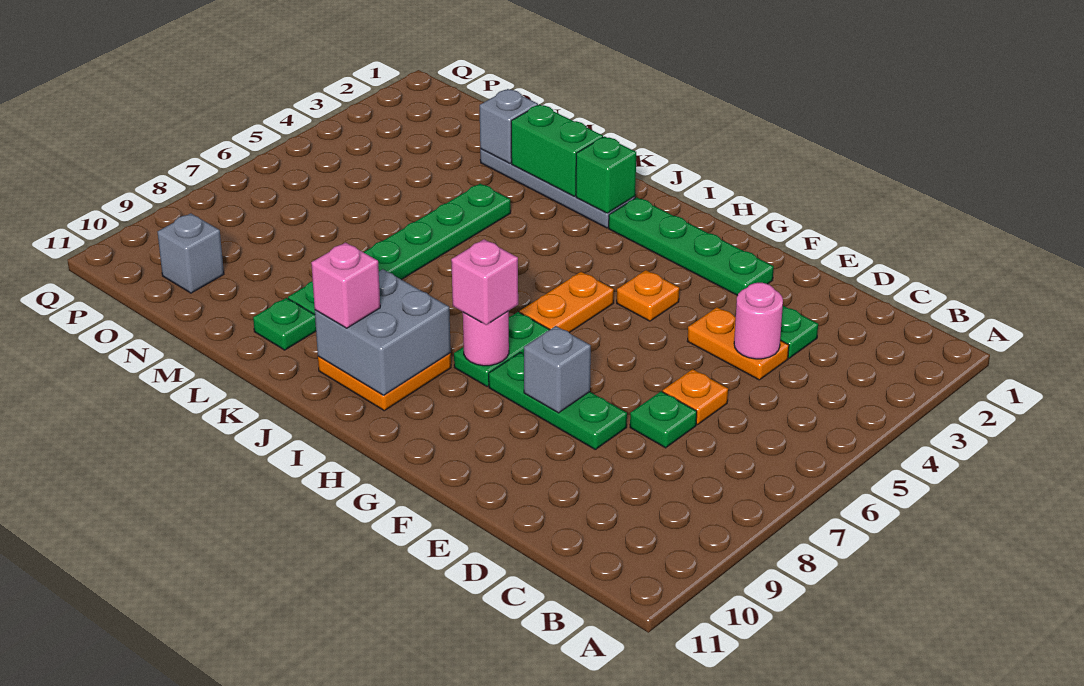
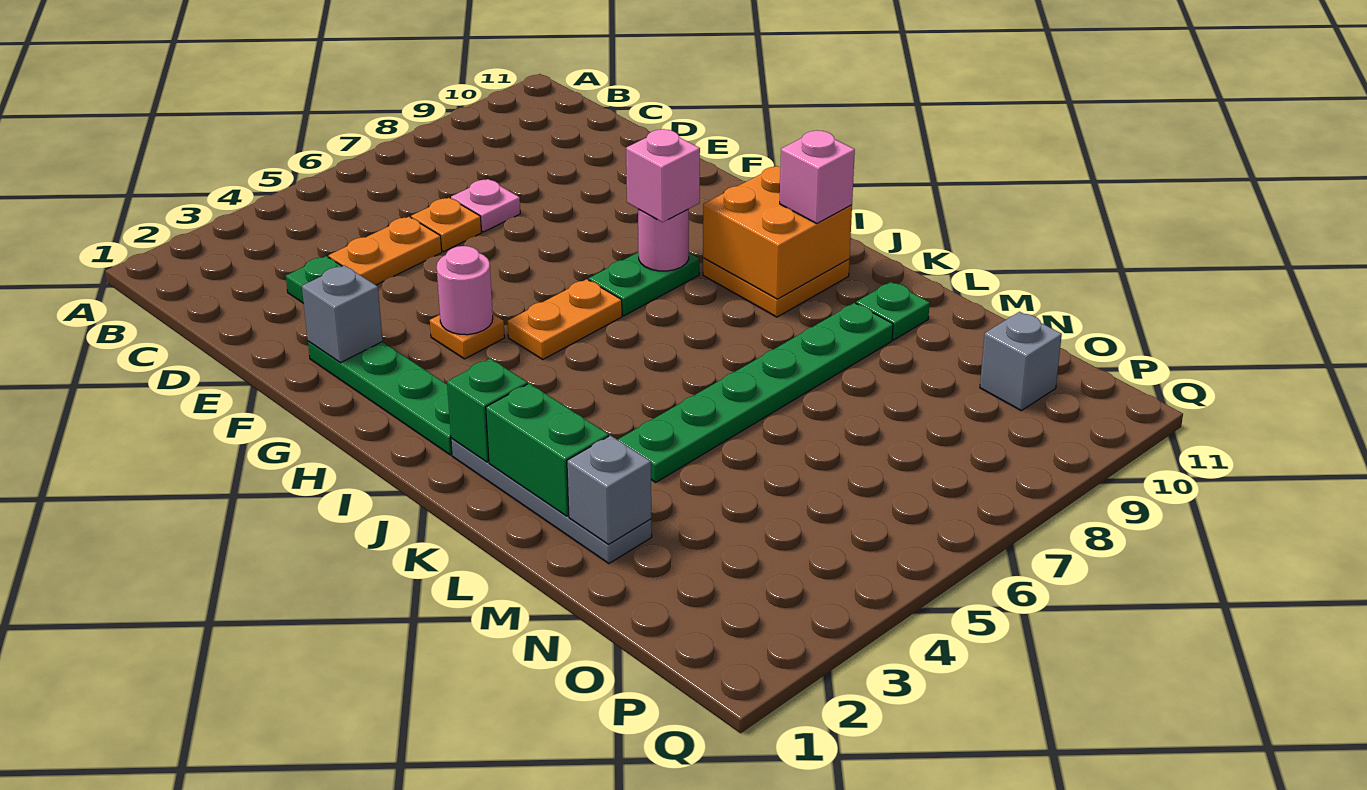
orange 1x2 plate [688,307,789,380] -> orange 1x2 plate turned to [329,217,442,285]
pink 1x1 round brick [734,283,783,359] -> pink 1x1 round brick moved to [437,246,493,335]
green 1x1 plate [630,391,697,448] -> pink 1x1 plate [451,179,520,232]
green 1x3 plate [489,352,627,449] -> none
grey 1x1 brick [524,326,591,413] -> grey 1x1 brick moved to [302,265,383,363]
grey 2x2 brick [315,269,451,395] -> orange 2x2 brick [703,166,852,299]

